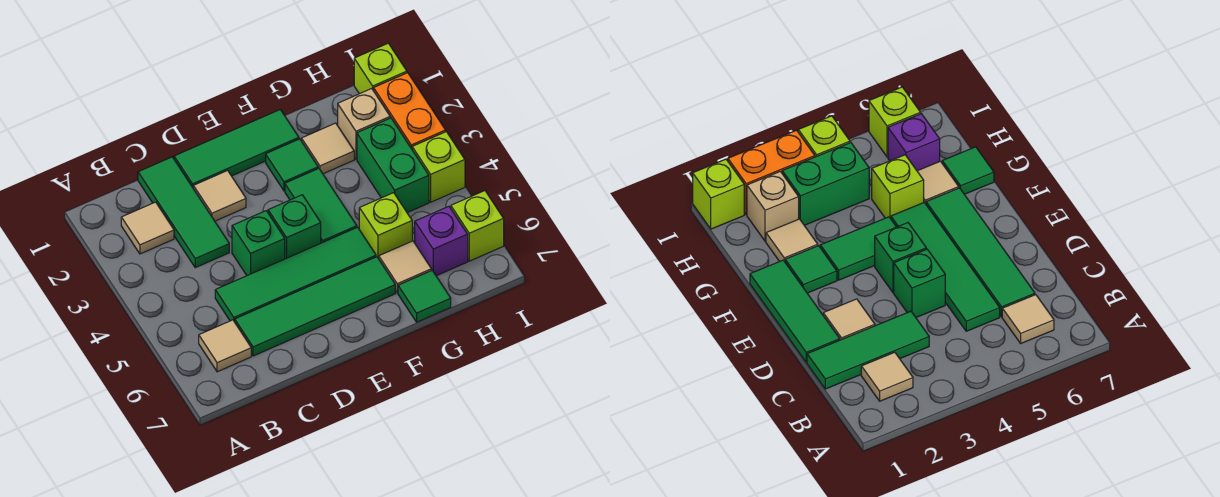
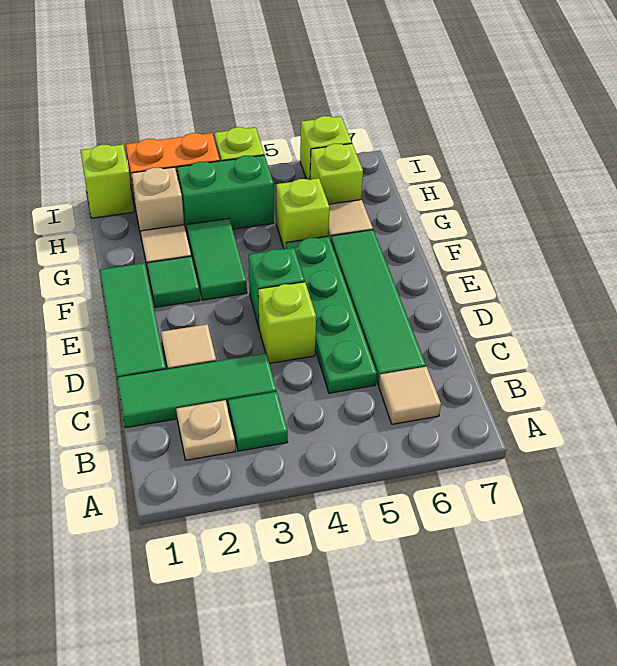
tan 1x1 tile [121,202,174,254] -> tan 1x1 plate [176,400,236,460]
green 1x4 tile [215,227,376,322] -> green 1x4 plate [286,236,377,393]
green 1x1 brick [232,211,285,275] -> lime 1x1 brick [258,282,316,363]
green 1x2 tile [285,168,357,243] -> green 1x2 tile turned to [187,218,247,300]
green 1x1 tile [398,270,451,322] -> green 1x1 tile moved to [228,392,288,451]
purple 1x1 brick [415,206,468,276] -> lime 1x1 brick [310,144,363,204]

